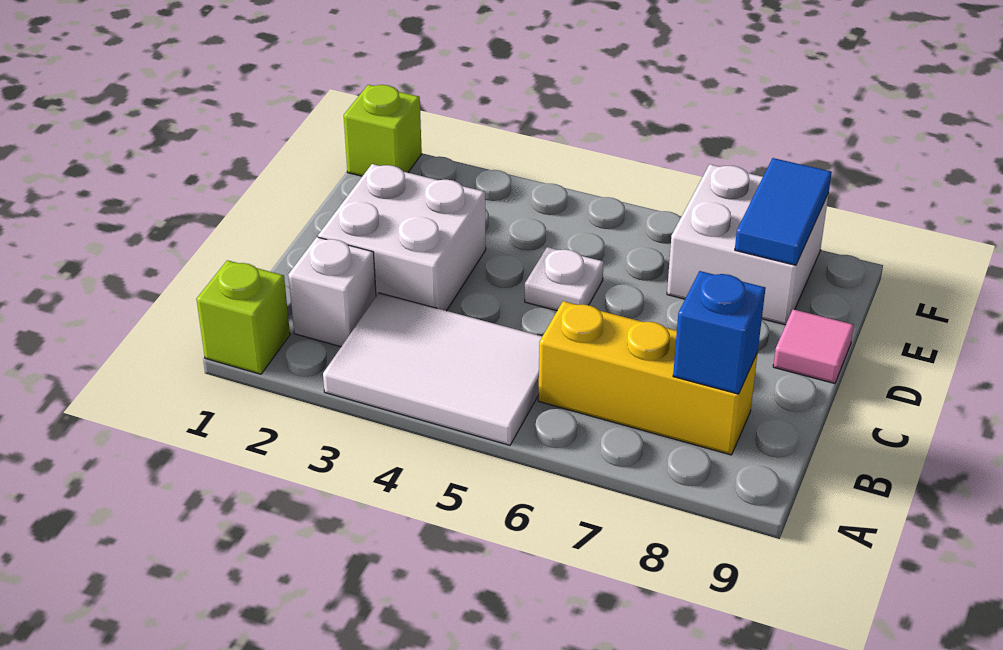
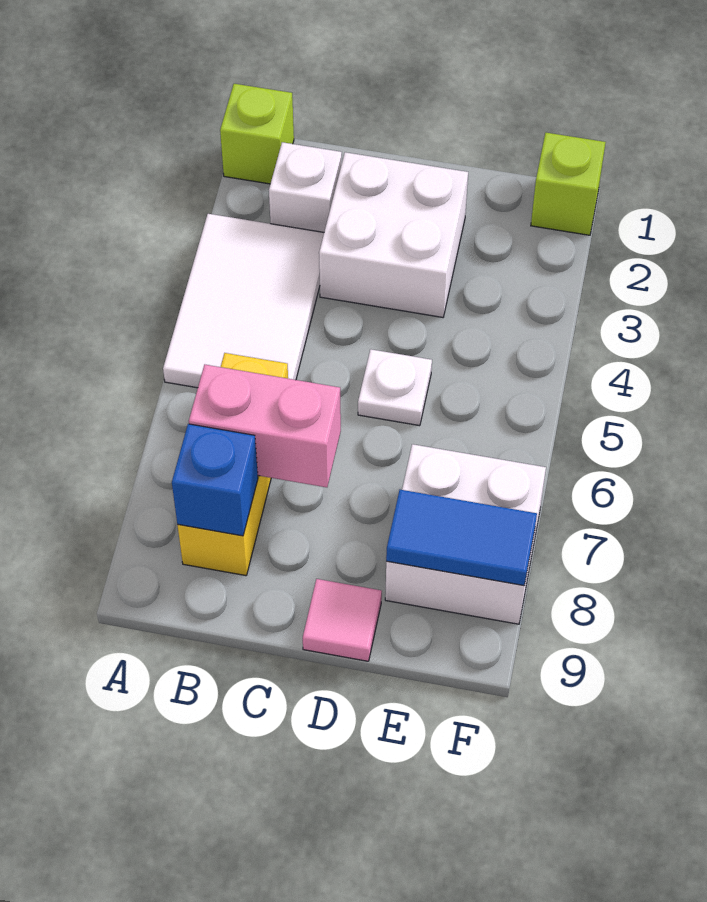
none -> pink 1x2 brick [189,365,341,487]

